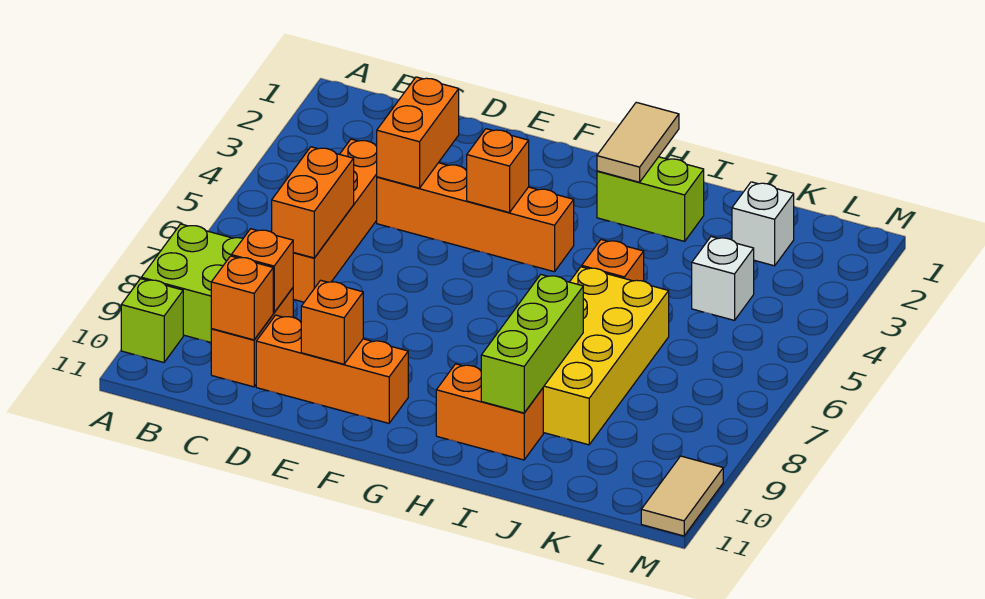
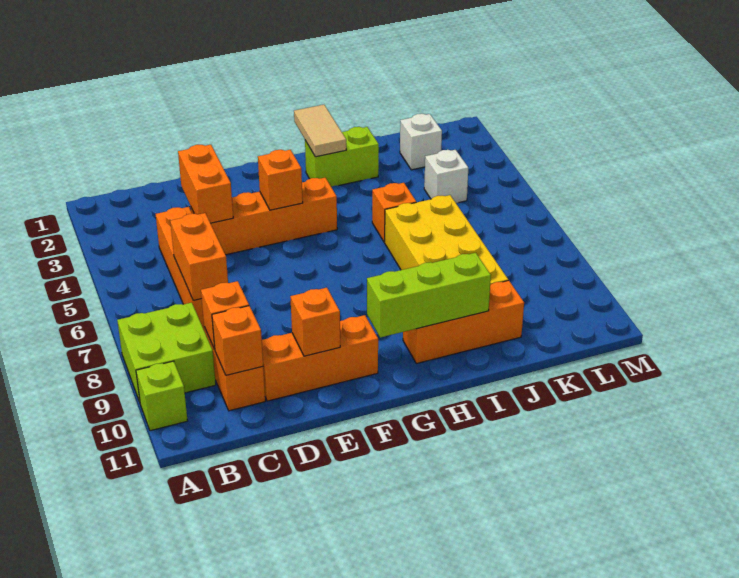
orange 1x2 brick [436,364,543,460] -> orange 1x3 brick [403,280,524,364]
lime 1x3 brick [481,275,583,413] -> lime 1x3 brick turned to [367,253,491,338]
tan 1x2 tile [641,456,723,536] -> none

